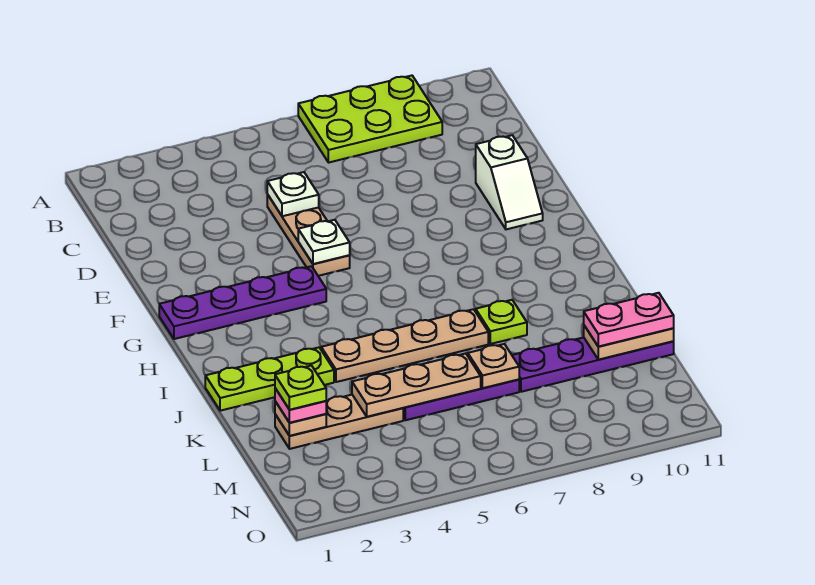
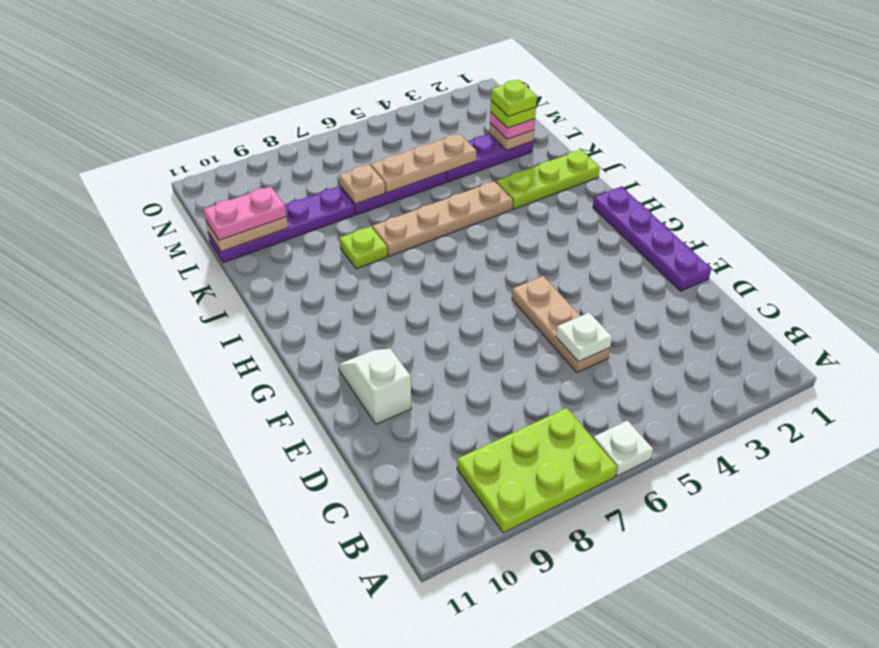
white 1x1 plate [298,220,350,264] -> white 1x1 plate moved to [593,421,653,476]
purple 1x4 plate [159,266,326,339] -> purple 1x4 plate turned to [593,186,711,291]
tan 1x3 plate [275,395,403,449] -> purple 1x3 plate [446,134,533,182]
none -> lime 1x1 plate [491,80,537,116]

